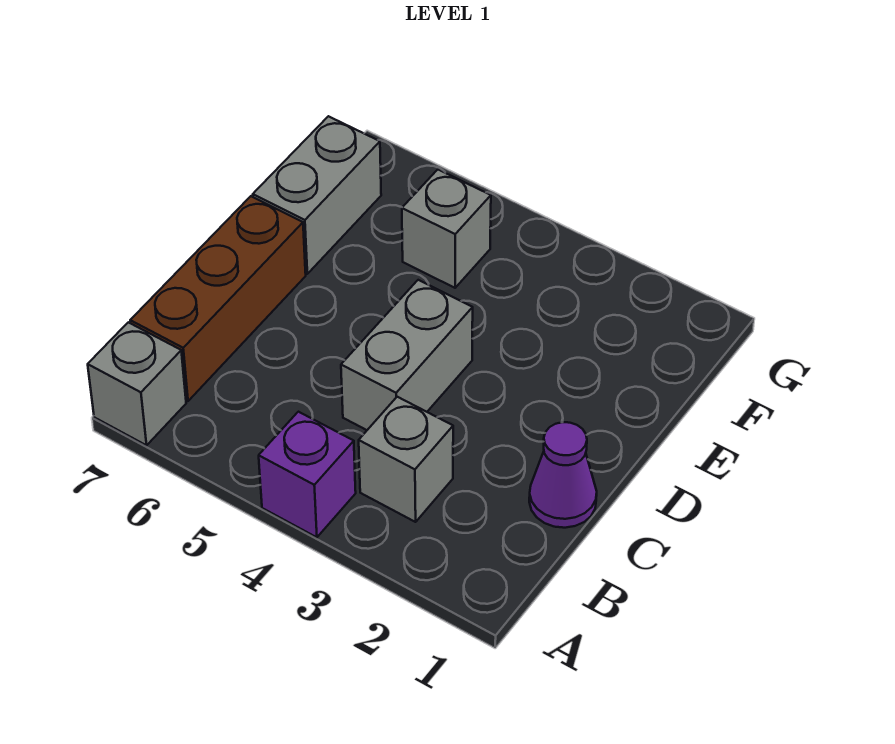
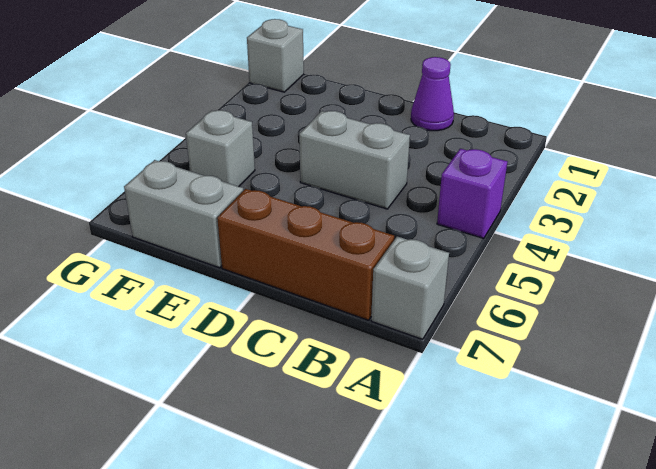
grey 1x1 brick [359,397,453,522] -> grey 1x1 brick moved to [247,19,304,92]

